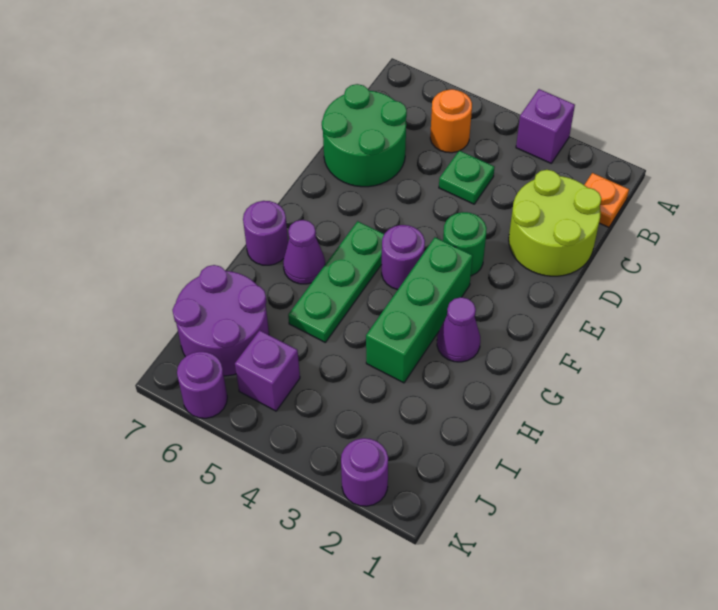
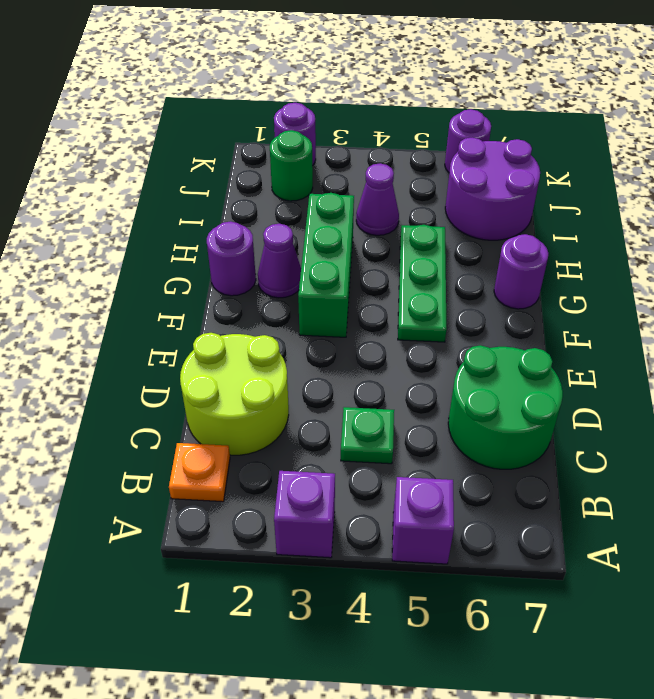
orange 1x1 round brick [430,89,472,153] -> none
green 1x1 round brick [443,212,487,276] -> green 1x1 round brick moved to [270,130,313,201]
purple 1x1 round brick [382,225,425,290] -> purple 1x1 round brick moved to [207,221,256,296]
purple 1x1 cone [283,220,325,284] -> purple 1x1 cone moved to [356,163,399,235]
purple 1x1 brick [235,330,300,411] -> purple 1x1 brick moved to [392,477,454,564]

